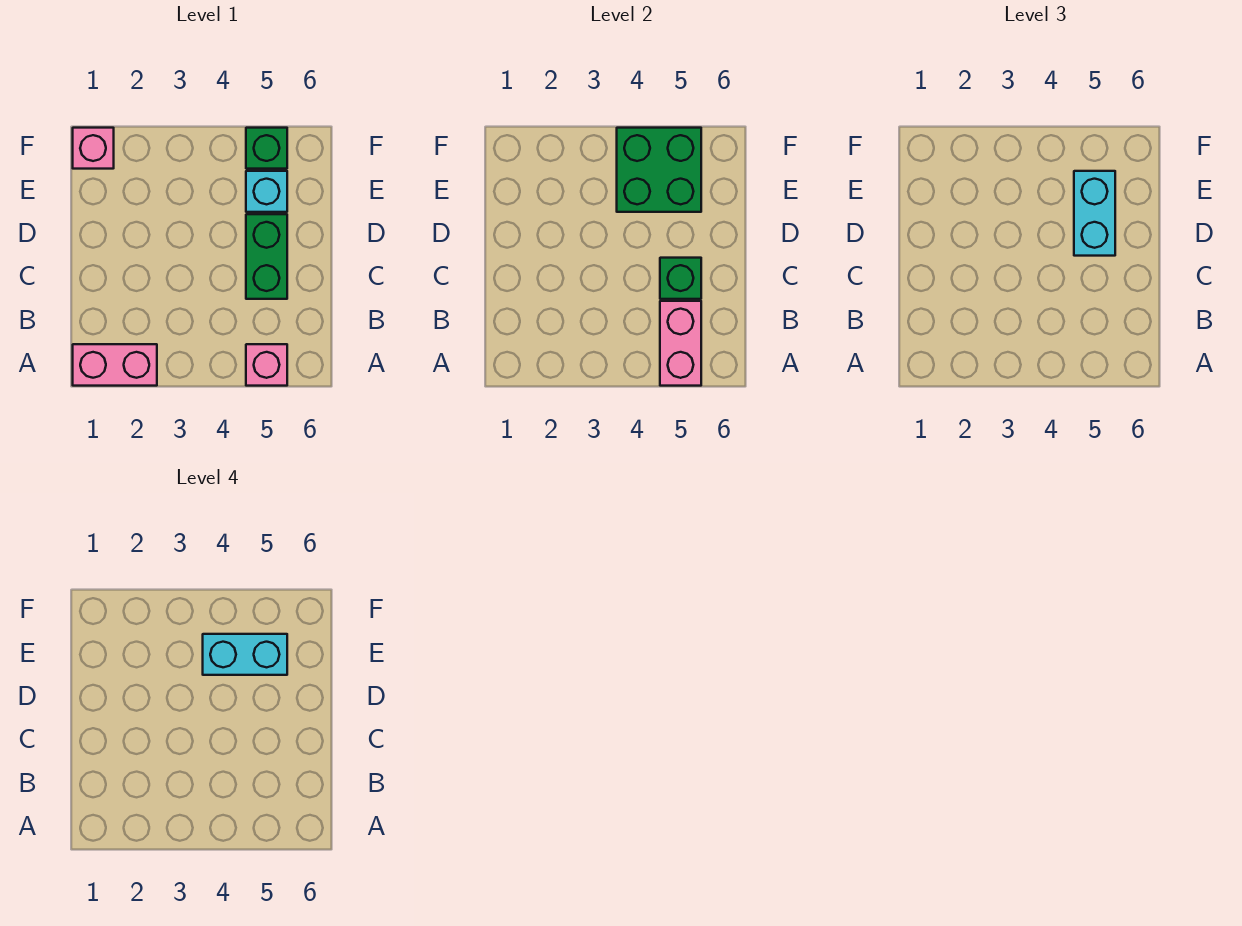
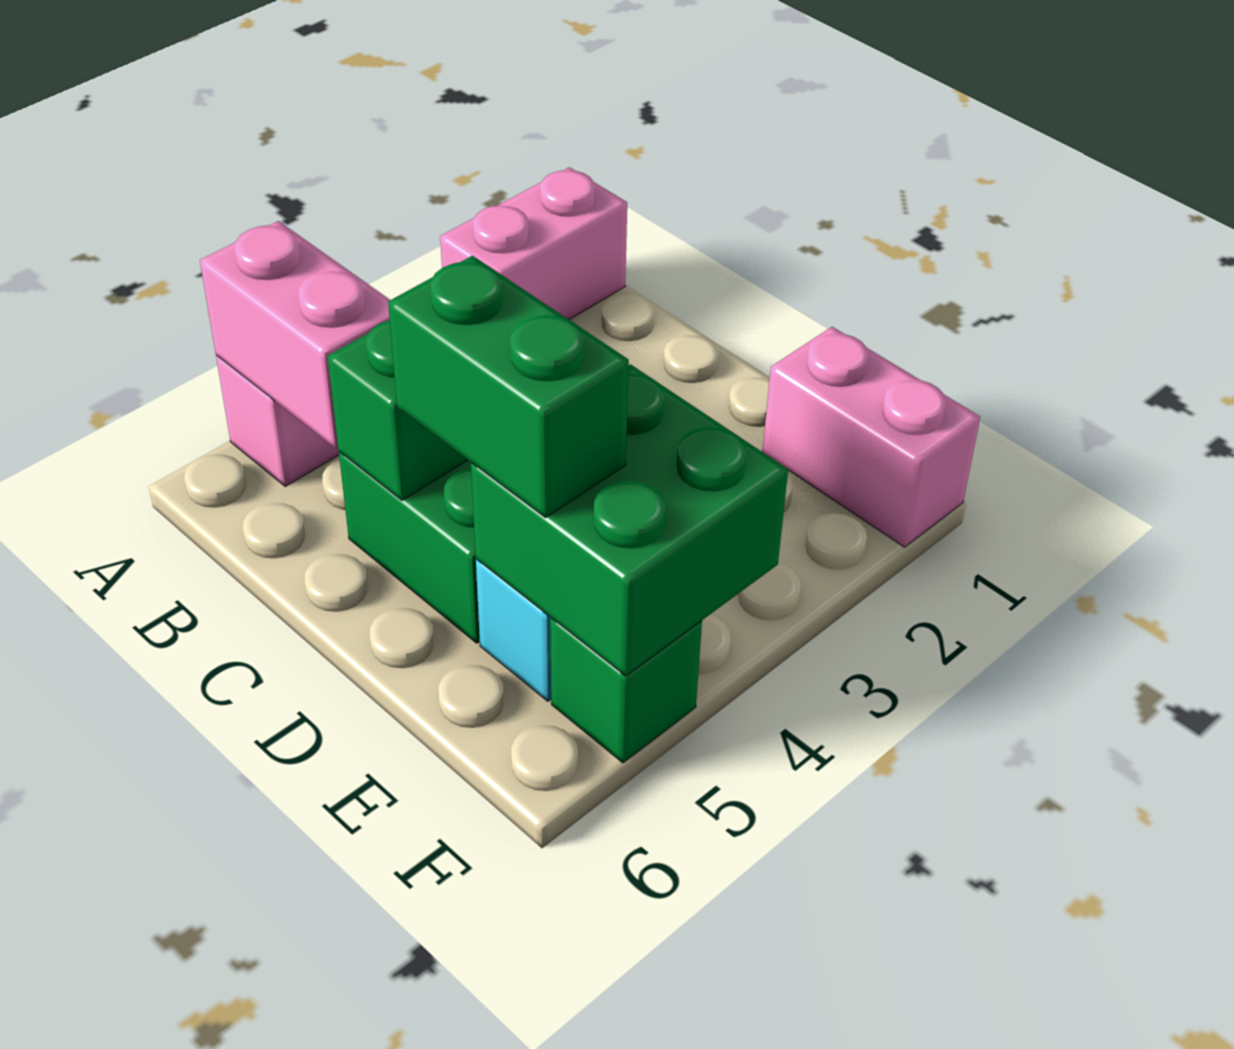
cyan 1x2 brick [1074,171,1115,256] -> green 1x2 brick [388,256,629,518]
cyan 1x2 brick [203,634,287,675] -> none
pink 1x1 brick [73,128,114,169] -> pink 1x2 brick [763,327,980,547]

